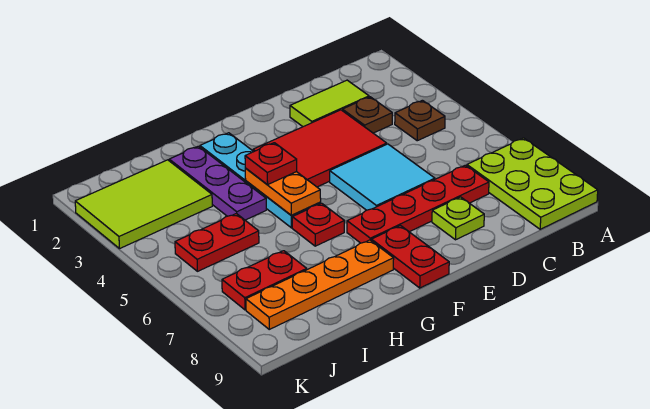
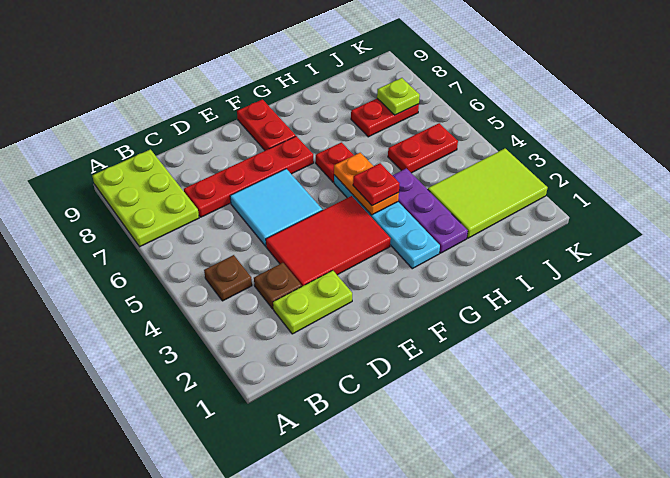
lime 1x2 tile [290,80,369,127] -> lime 1x2 plate [273,270,352,334]
lime 1x1 plate [432,197,484,240] -> lime 1x1 plate moved to [377,78,420,115]
orange 1x4 plate [246,240,394,329] -> none

